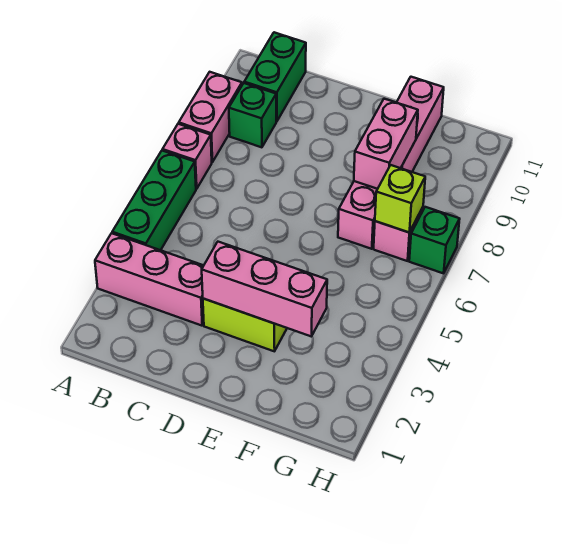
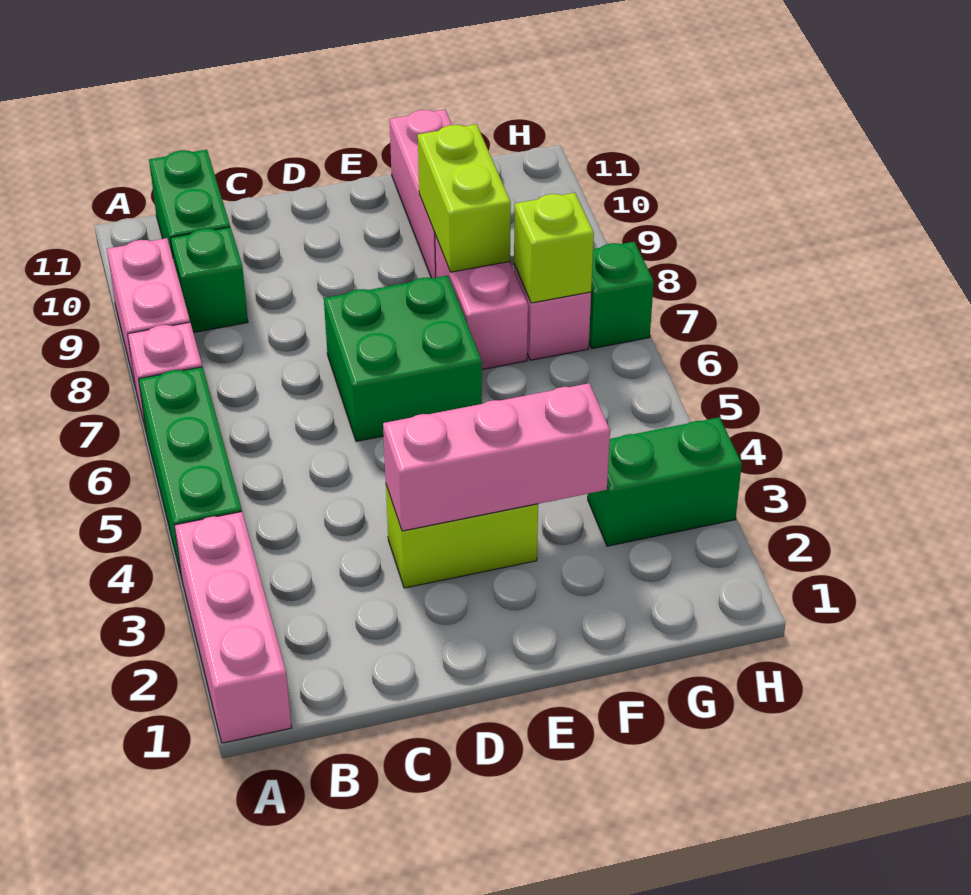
pink 1x3 brick [95,233,204,326] -> pink 1x3 brick turned to [174,512,292,743]
none -> green 2x2 brick [324,276,482,441]
pink 1x2 brick [354,99,418,189] -> lime 1x2 brick [418,124,511,272]
none -> green 1x2 brick [588,417,742,546]

